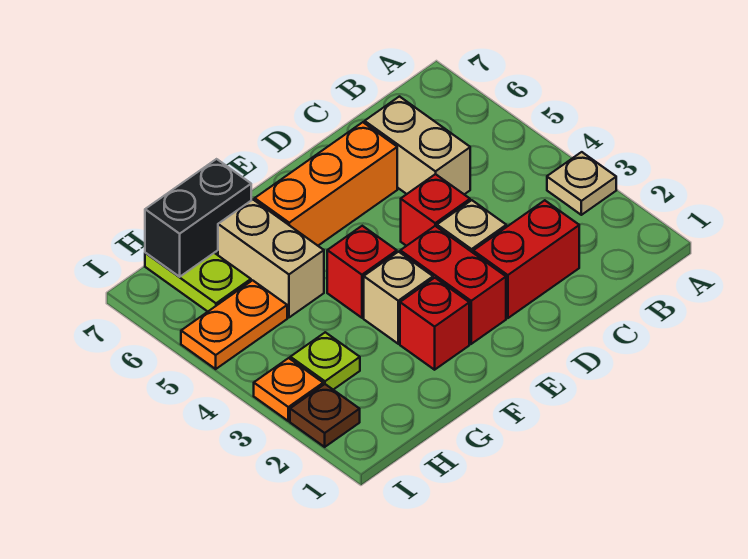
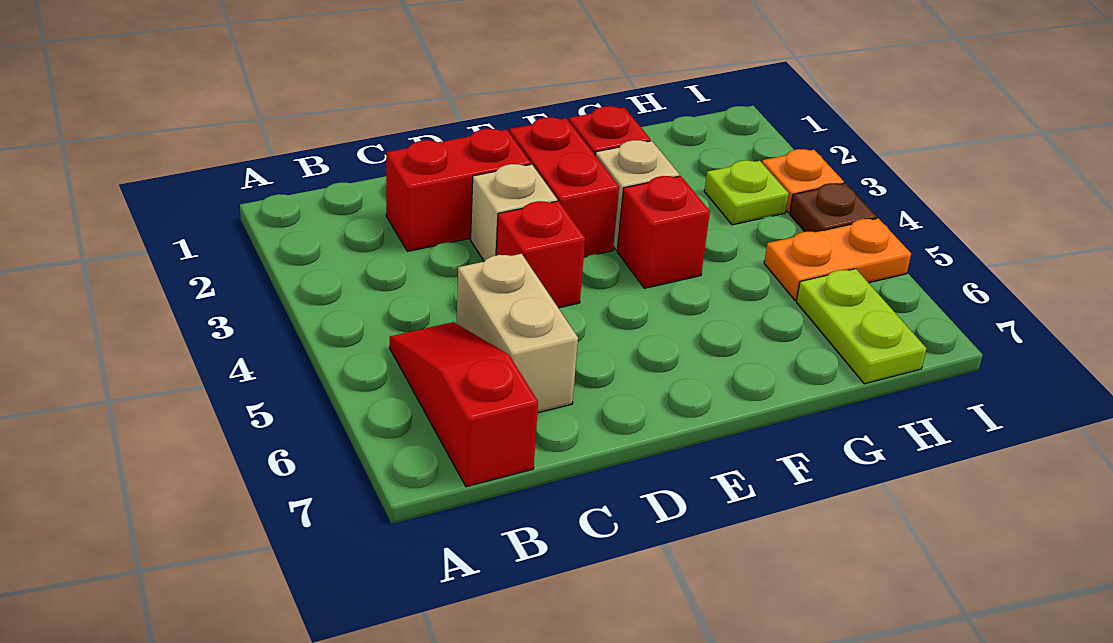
tan 1x1 plate [547,152,616,215] -> none
none -> red 1x3 slope [390,322,538,487]
orange 1x3 brick [255,122,397,246] -> none
tan 1x2 brick [218,200,324,317] -> none
black 1x2 brick [145,159,251,277] -> none
brown 1x1 plate [290,384,360,447] -> brown 1x1 plate moved to [790,183,877,232]

